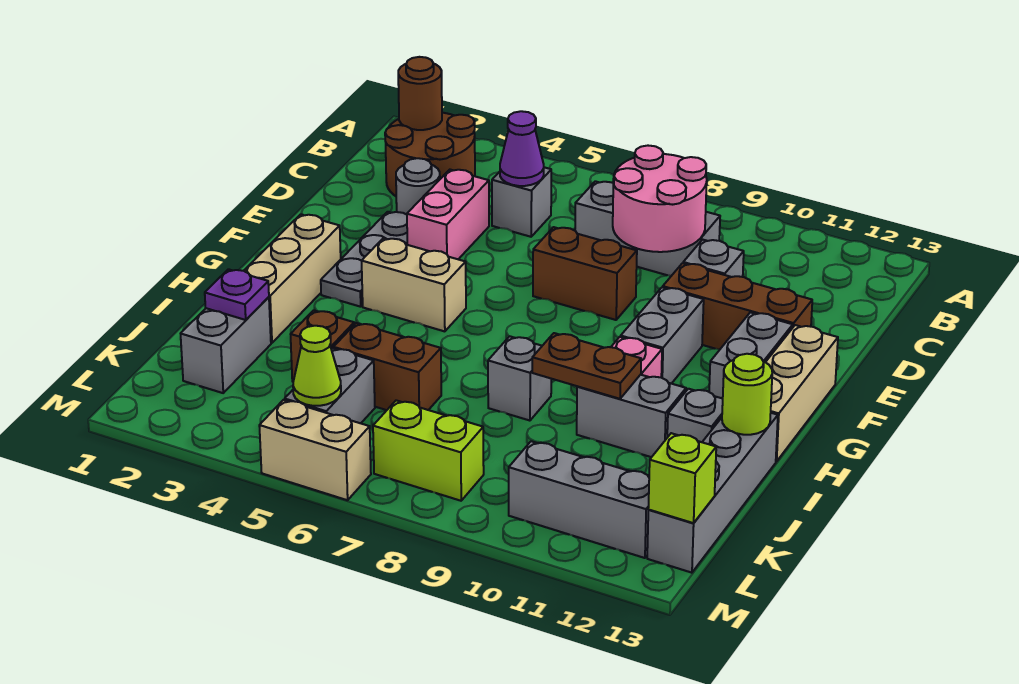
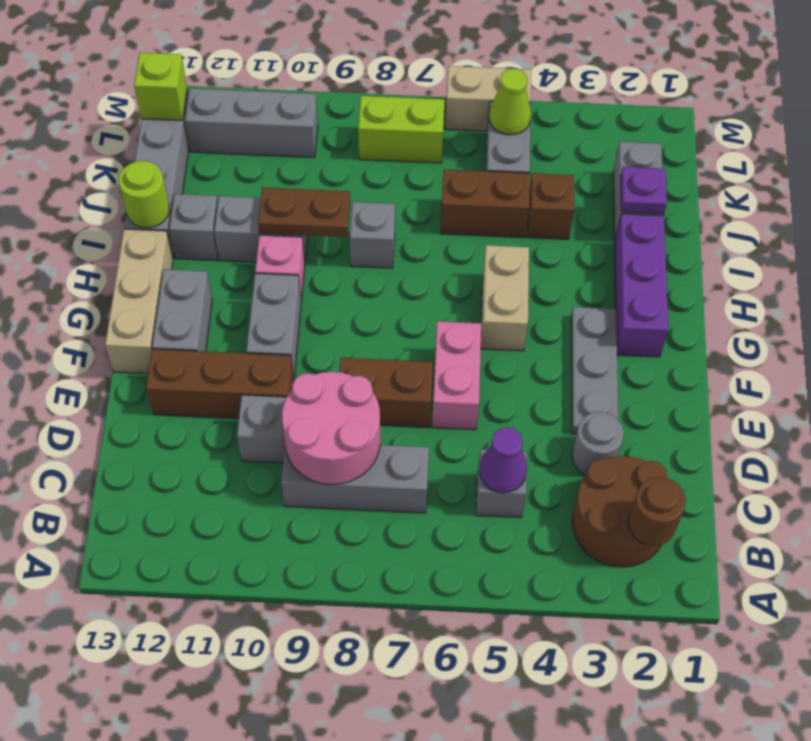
pink 1x2 brick [407,170,489,259] -> pink 1x2 brick moved to [432,321,481,430]
tan 1x3 brick [244,214,341,343] -> purple 1x3 brick [615,214,668,357]
tan 1x2 brick [362,238,466,331] -> tan 1x2 brick turned to [481,245,529,351]

